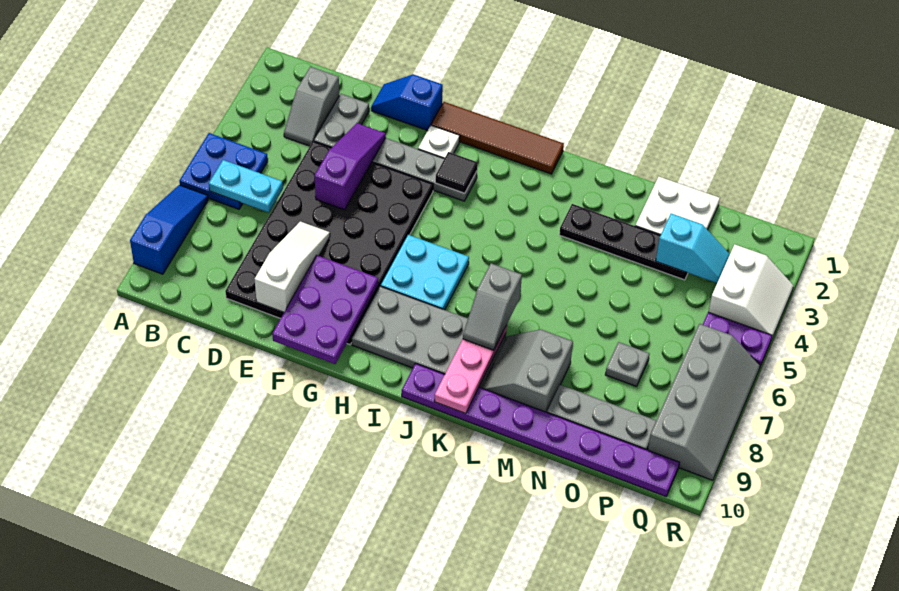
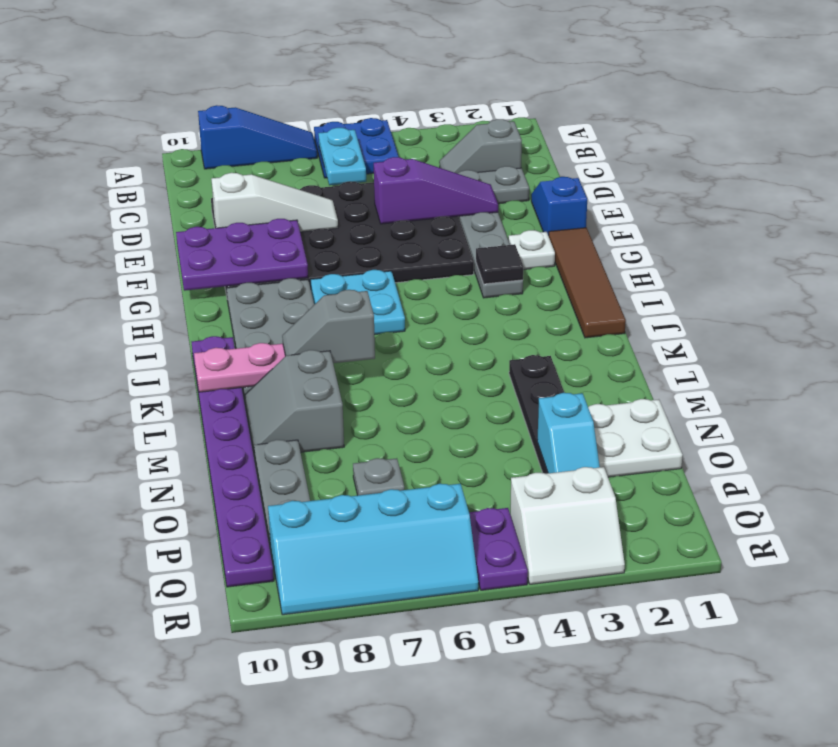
grey 2x2 slope [482,330,573,412] -> grey 2x2 slope turned to [245,350,344,456]
grey 2x4 slope [648,324,760,480] -> cyan 2x4 slope [268,484,478,615]

